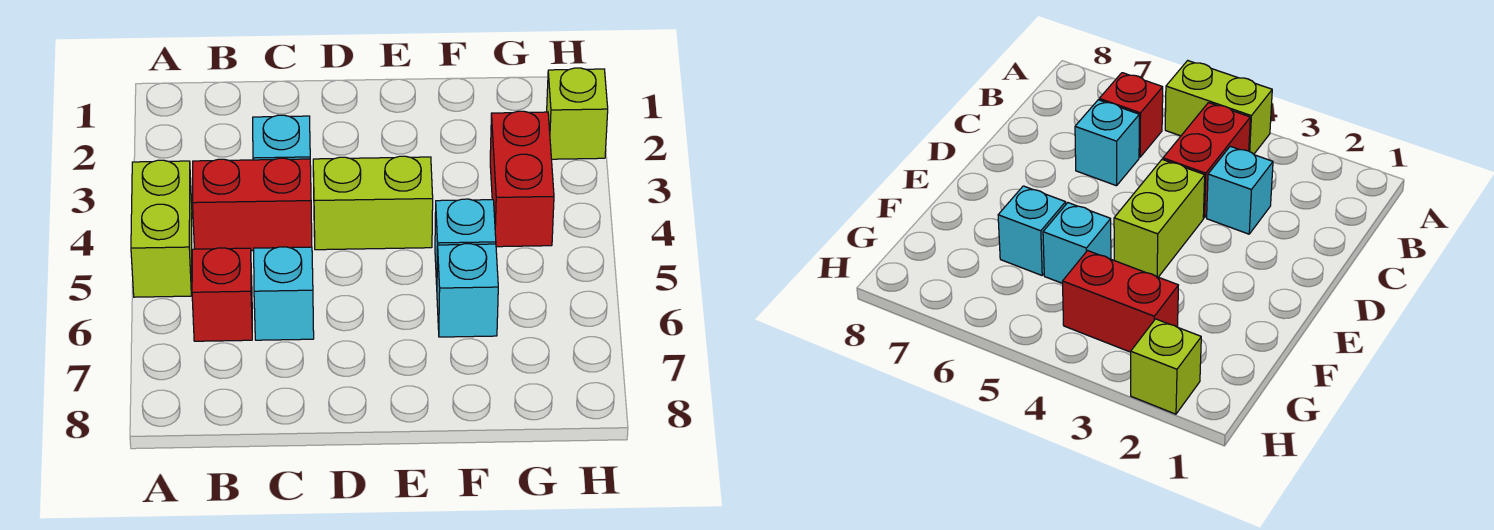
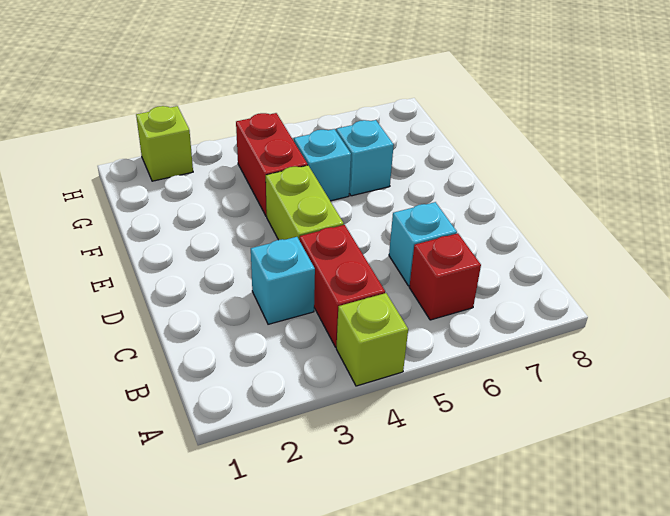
lime 1x2 brick [131,160,192,297] -> lime 1x1 brick [336,293,408,386]
red 1x2 brick [490,111,554,247] -> red 1x2 brick turned to [236,113,308,216]

